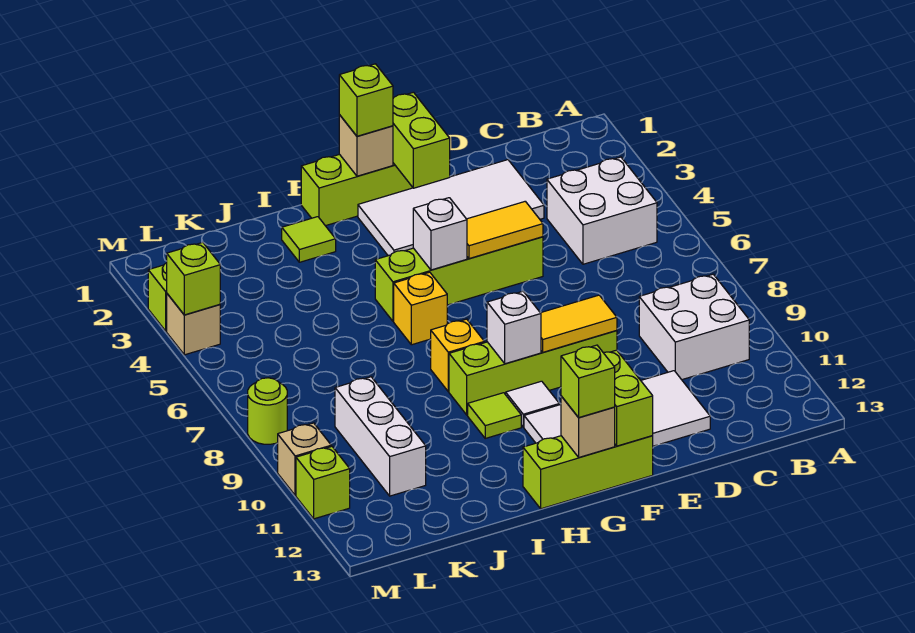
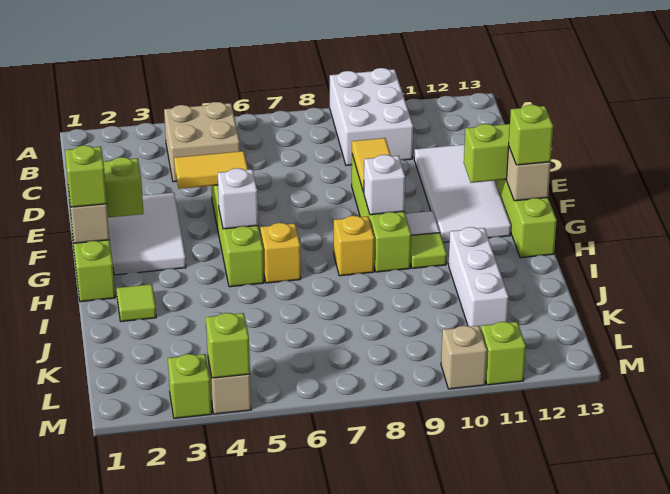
white 2x2 brick [547,157,657,264] -> tan 2x2 brick [164,102,240,182]
white 2x2 brick [639,274,749,380] -> white 2x3 brick [330,68,413,165]
white 2x4 tile [358,160,544,256] -> white 2x3 tile [108,193,186,275]
yellow 1x2 tile [467,201,543,259] -> yellow 1x2 tile turned to [174,151,248,189]
white 1x3 brick [335,377,426,496] -> white 1x3 brick turned to [449,227,509,329]
lime 1x1 round brick [248,378,287,444] -> none

